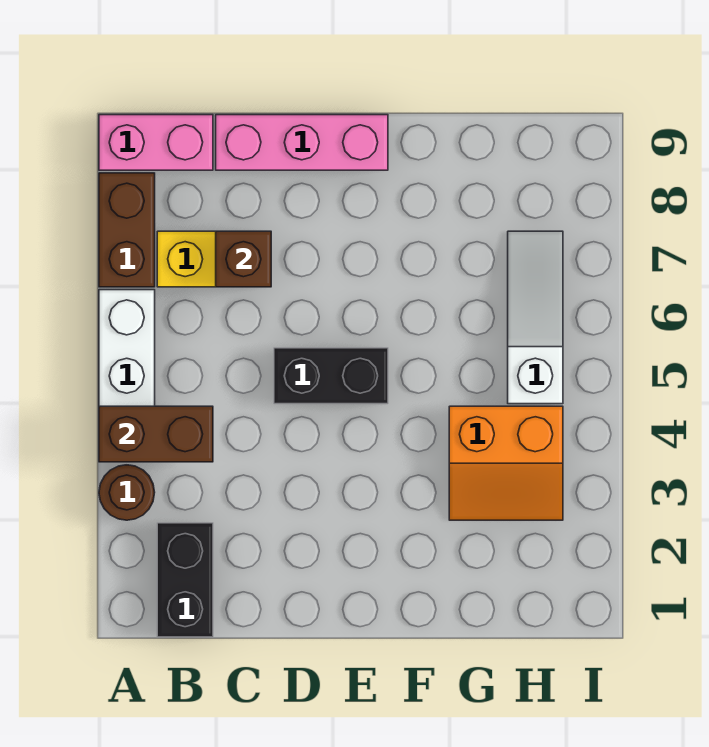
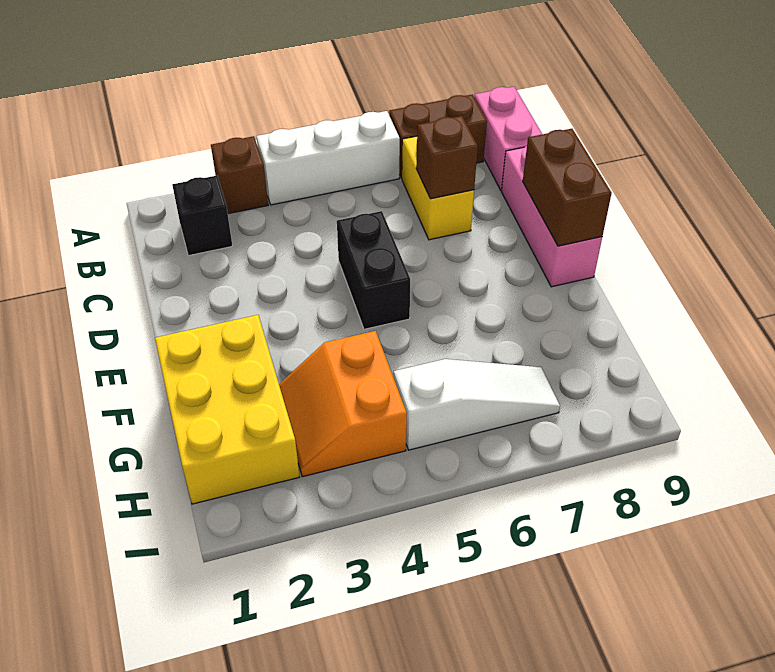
brown 1x1 round brick [99,465,155,520] -> brown 1x1 brick [211,136,268,214]
brown 1x2 brick [99,406,213,462] -> brown 1x2 brick moved to [523,129,612,246]
black 1x2 brick [157,523,213,637] -> black 1x1 brick [172,176,232,256]
none -> yellow 2x3 brick [155,315,299,504]

